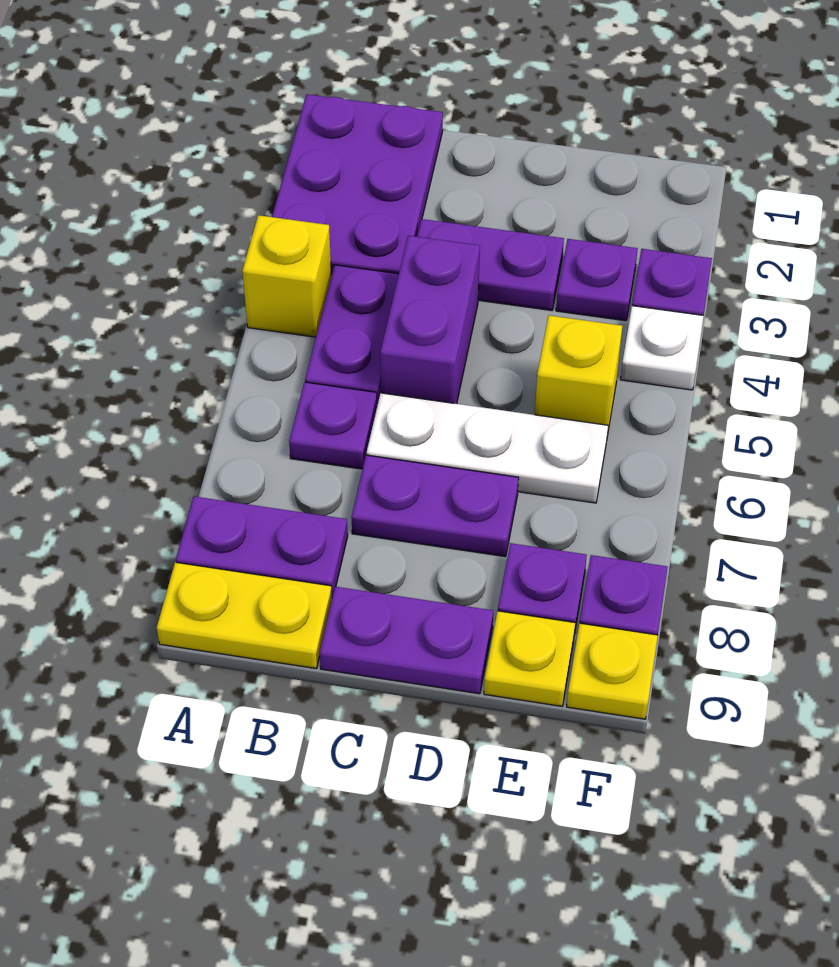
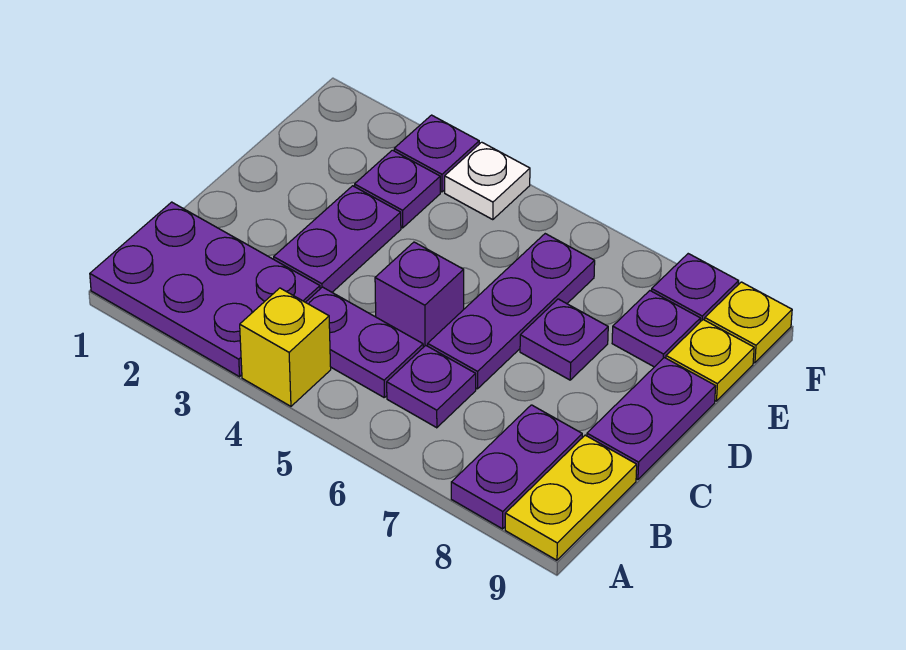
purple 1x2 brick [380,236,480,404] -> purple 1x1 brick [375,242,464,347]
white 1x3 plate [367,393,608,503] -> purple 1x3 plate [428,234,595,389]
purple 1x2 plate [352,455,519,557] -> purple 1x1 plate [520,299,608,380]
yellow 1x1 brick [535,315,622,436] -> none

